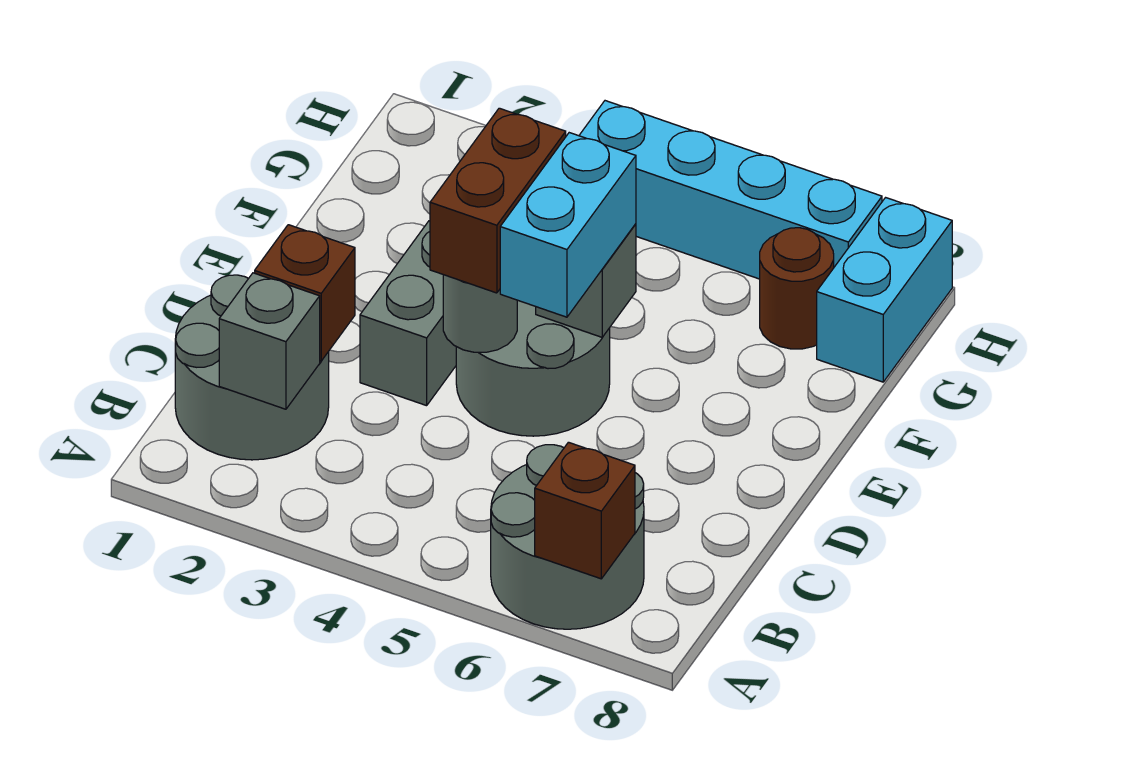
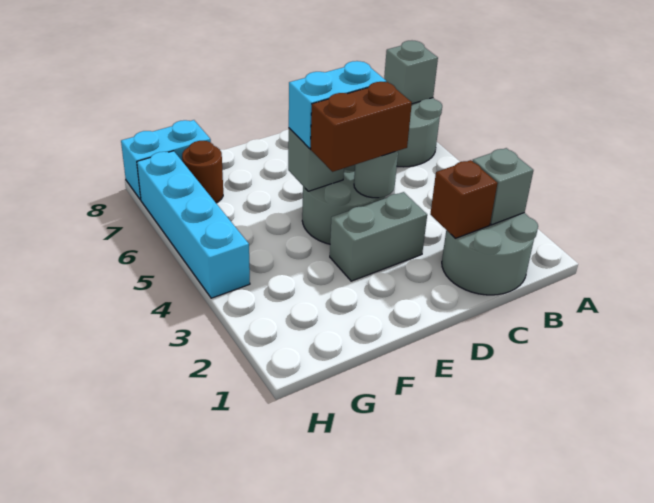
brown 1x1 brick [535,442,635,579] -> grey 1x1 brick [384,41,438,104]

